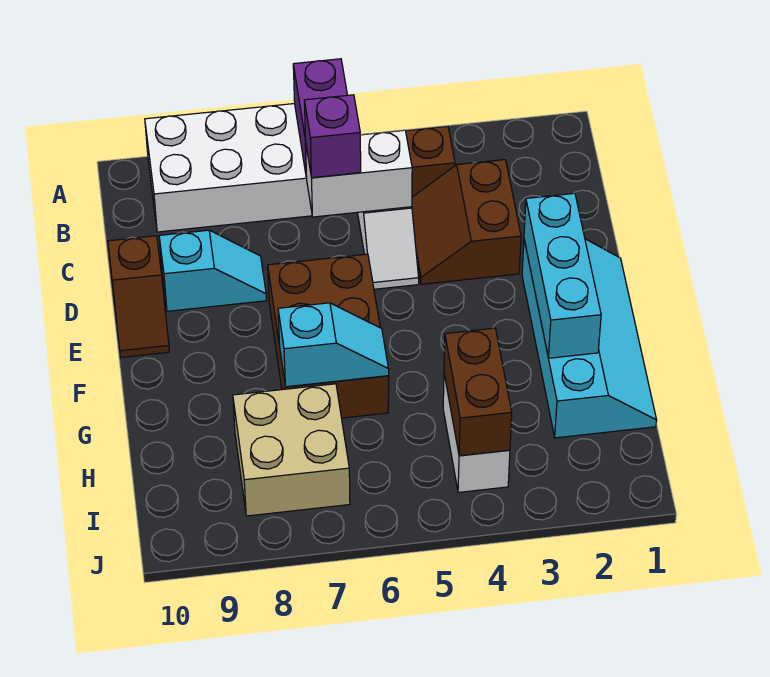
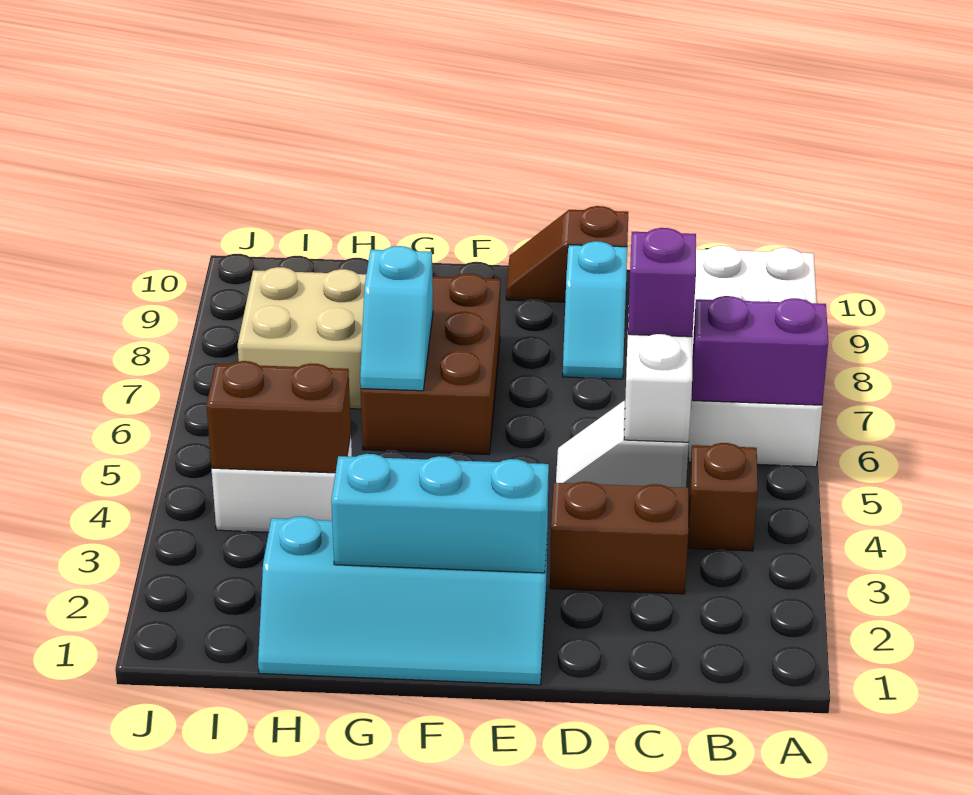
brown 2x3 brick [268,254,389,418] -> brown 2x3 brick turned to [361,274,500,455]

